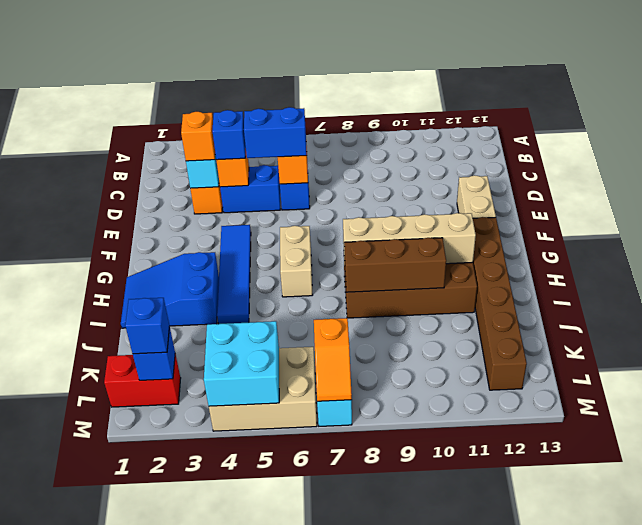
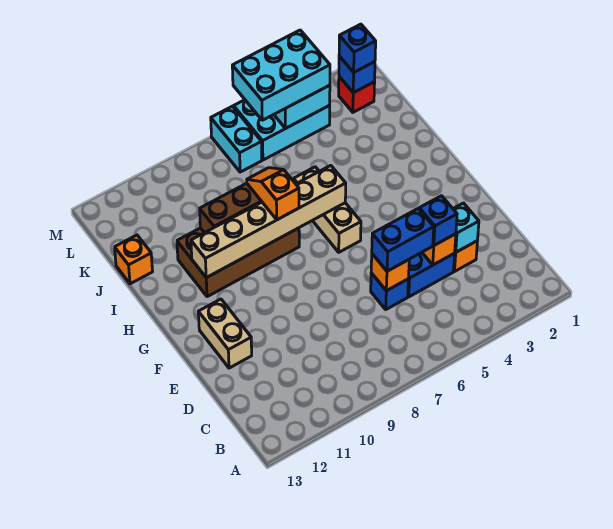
orange 1x1 brick [181,112,215,161] -> orange 1x1 brick moved to [115,235,153,284]
blue 1x4 tile [217,225,251,324] -> none
tan 1x2 brick [280,226,312,297] -> tan 1x3 brick [294,167,361,252]
brown 1x6 brick [473,217,527,390] -> none
blue 2x3 slope [121,252,219,328] -> none
tan 1x4 brick [343,213,476,264] -> tan 1x6 brick [191,165,346,278]
red 1x2 brick [104,354,181,407] -> red 1x1 brick [339,77,375,112]
tan 2x3 brick [209,347,317,431] -> cyan 2x3 brick [234,100,330,160]
none -> cyan 2x3 brick [232,30,330,120]
orange 1x2 slope [314,318,352,402] -> orange 1x2 slope moved to [247,168,299,220]

